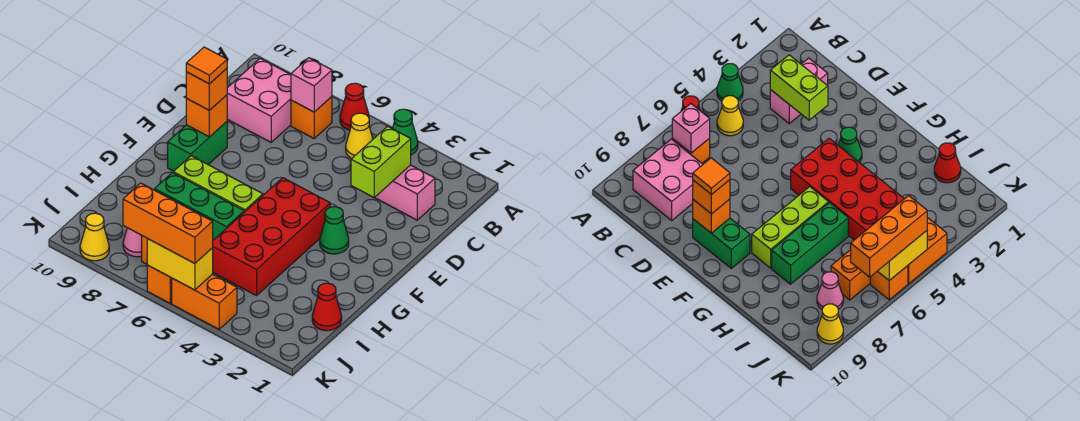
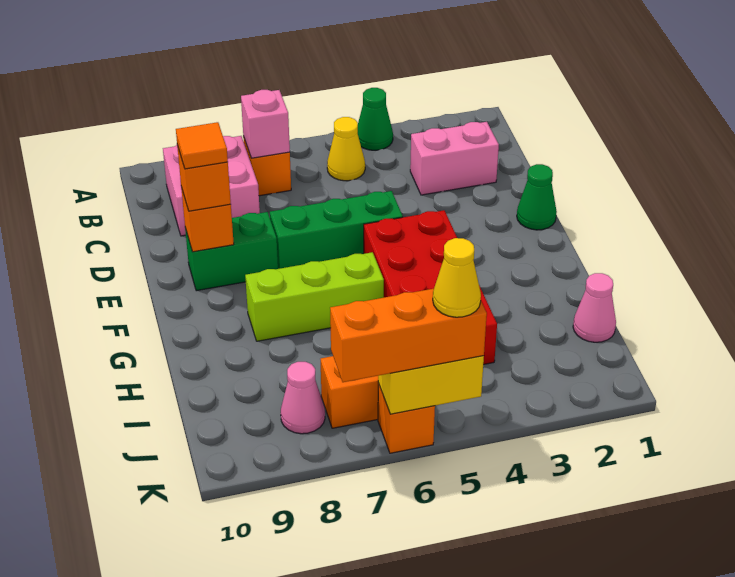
red 1x1 cone [340,83,369,130] -> none
lime 1x2 brick [351,126,411,198] -> none
green 1x2 brick [168,122,227,171] -> green 1x2 brick turned to [185,212,278,291]
green 1x1 cone [320,207,349,254] -> green 1x1 cone moved to [517,164,557,230]
green 1x3 brick [155,173,244,240] -> green 1x3 brick moved to [270,191,403,269]
red 1x1 cone [312,283,342,331] -> pink 1x1 cone [573,273,616,342]
orange 1x2 brick [172,274,237,329] -> none
yellow 1x1 cone [80,213,109,261] -> yellow 1x1 cone moved to [433,238,481,317]

